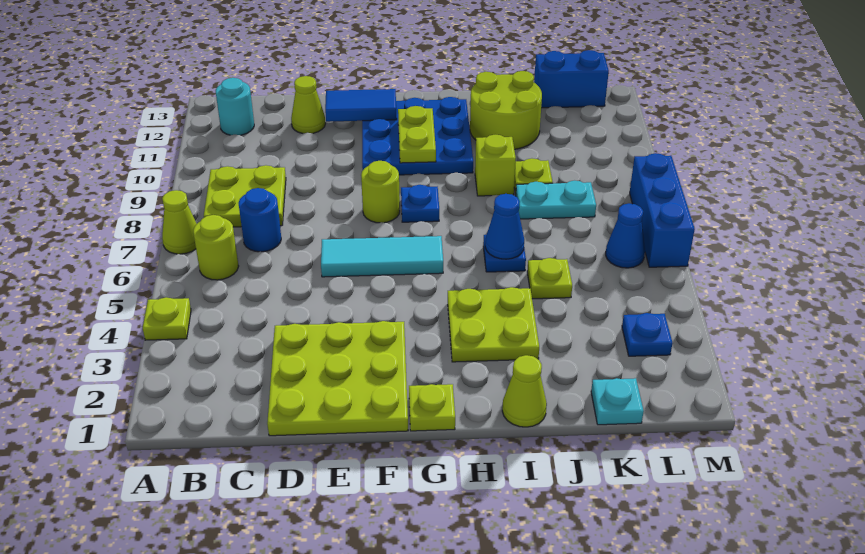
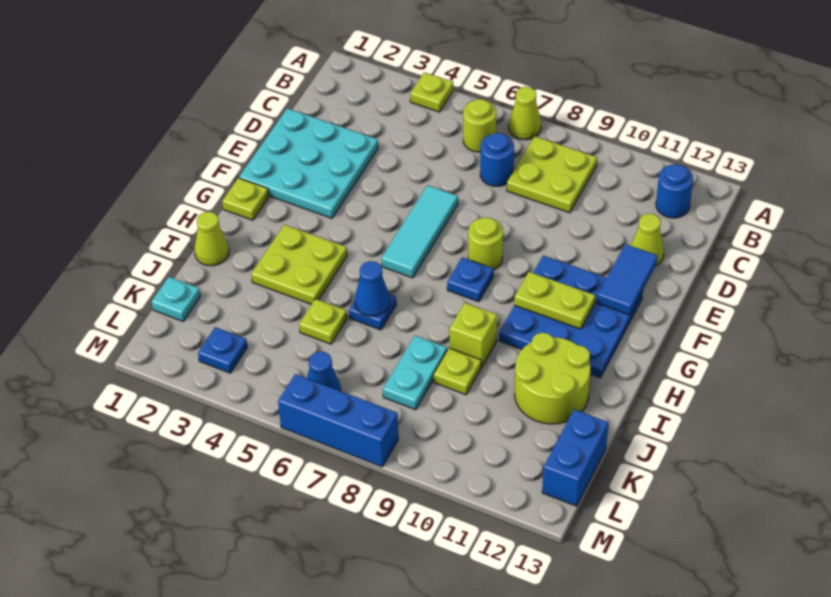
cyan 1x1 round brick [216,78,254,135] -> blue 1x1 round brick [656,164,693,218]
lime 3x3 plate [267,321,408,436] -> cyan 3x3 plate [239,108,378,218]

